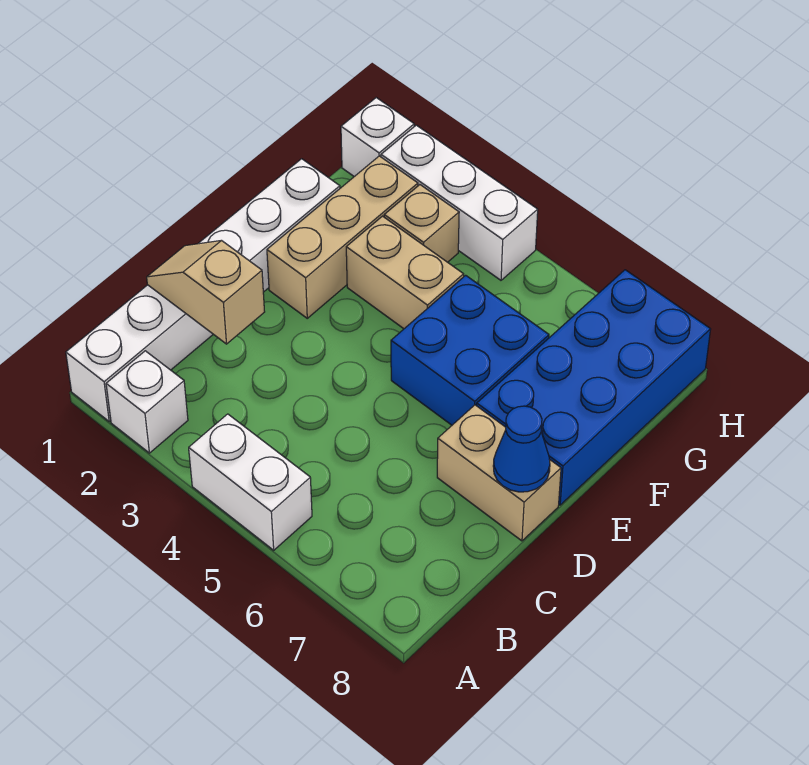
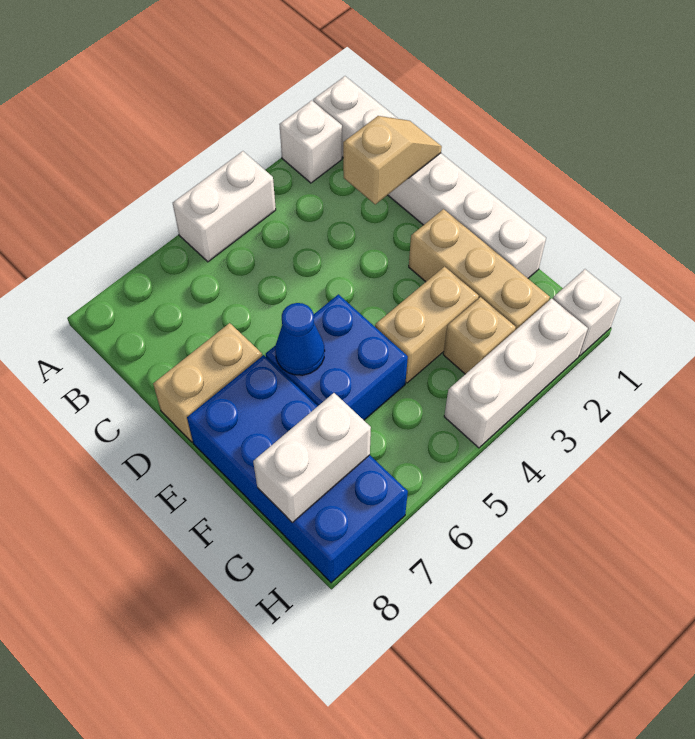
blue 1x1 cone [493,406,550,492] -> blue 1x1 cone moved to [275,303,325,375]
none -> white 1x2 brick [253,393,371,523]

